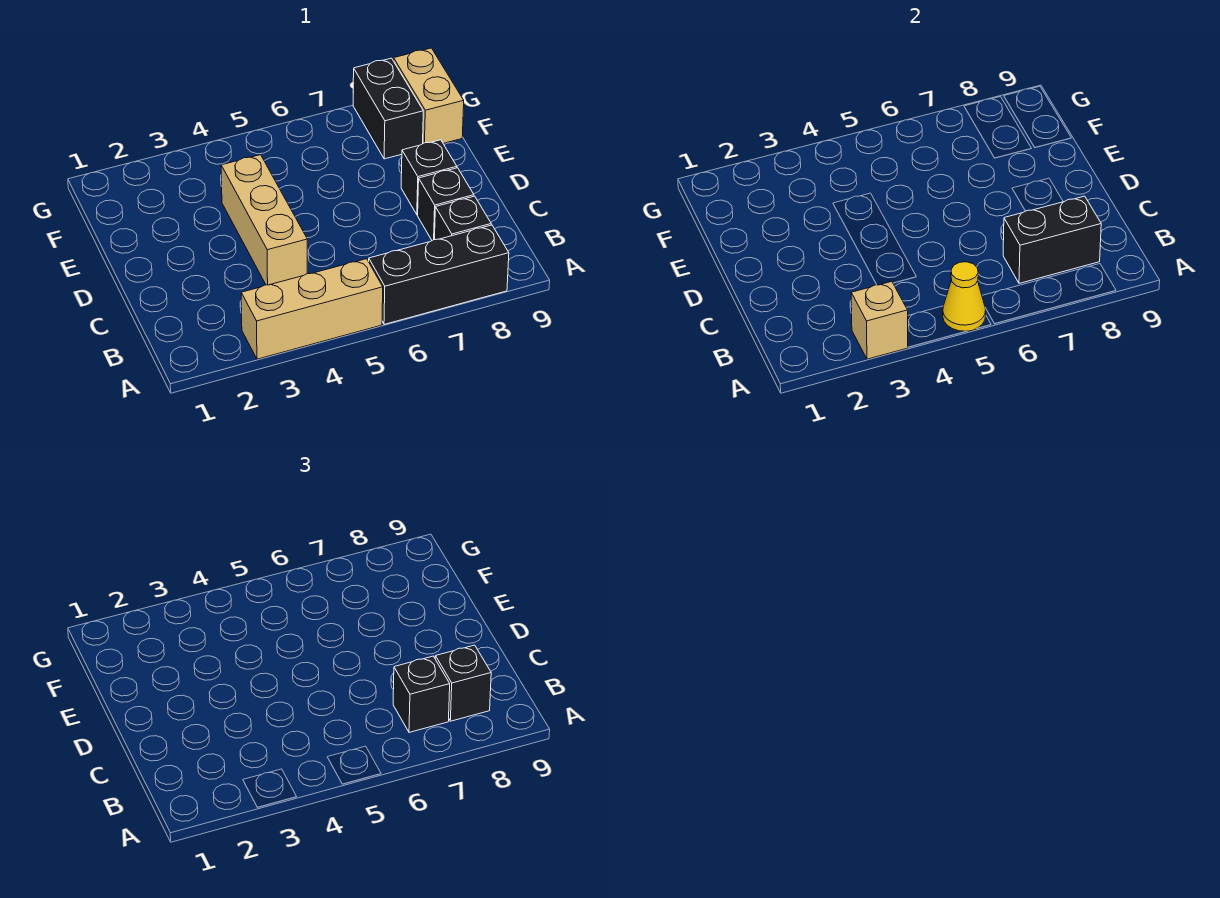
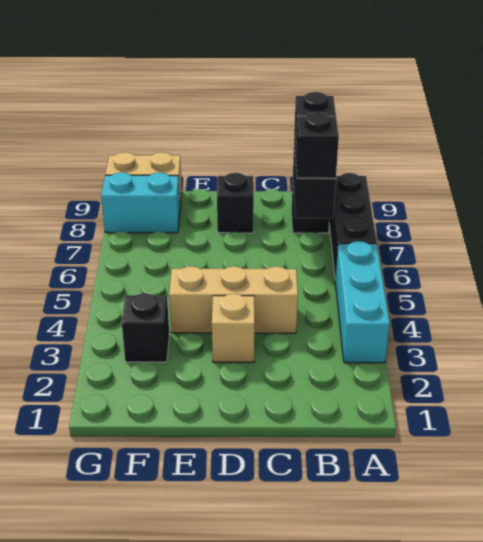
tan 1x3 brick [241,259,383,359] -> cyan 1x3 brick [335,241,390,363]
tan 1x1 brick [851,282,908,359] -> tan 1x1 brick moved to [212,294,255,362]
yellow 1x1 cone [943,262,986,331] -> none
black 1x1 brick [418,168,474,240] -> black 1x1 brick moved to [122,293,169,362]
black 1x2 brick [353,58,423,159] -> cyan 1x2 brick [101,172,180,233]

